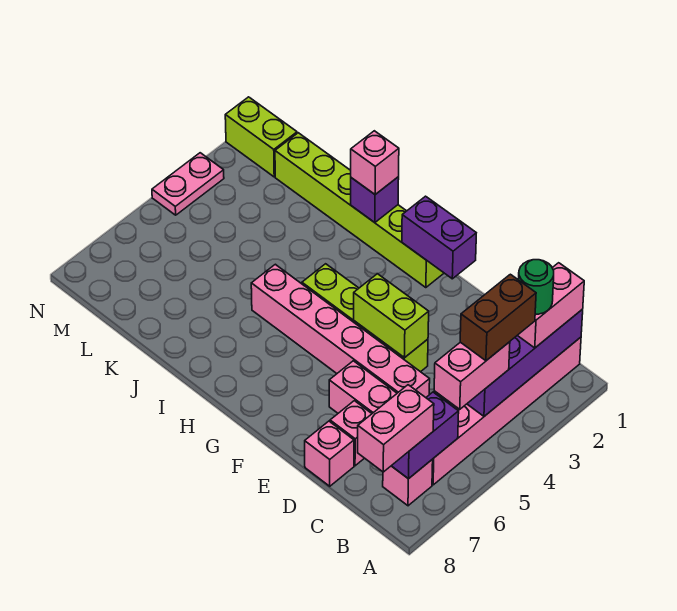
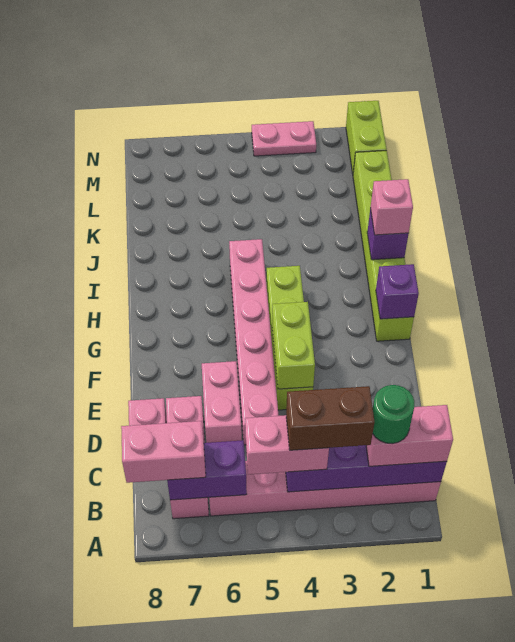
purple 1x2 brick [402,196,476,279] -> purple 1x1 brick [376,264,419,319]

